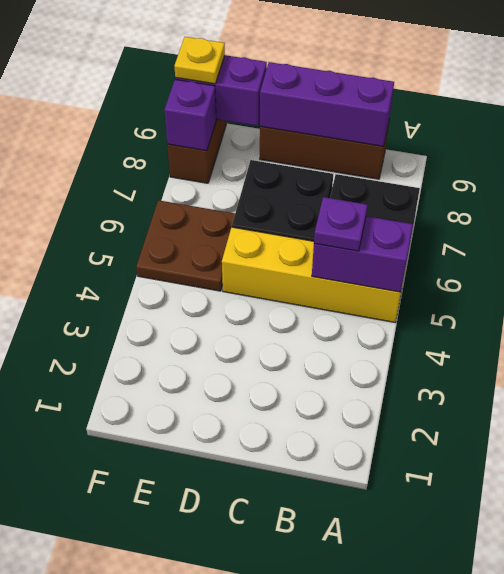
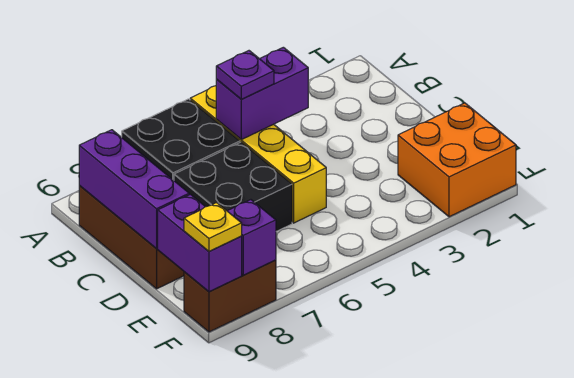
purple 1x2 brick [312,216,413,292] -> purple 1x2 brick turned to [216,47,308,140]
none -> orange 2x2 brick [398,103,516,217]
brown 2x2 plate [136,200,235,291] -> none

